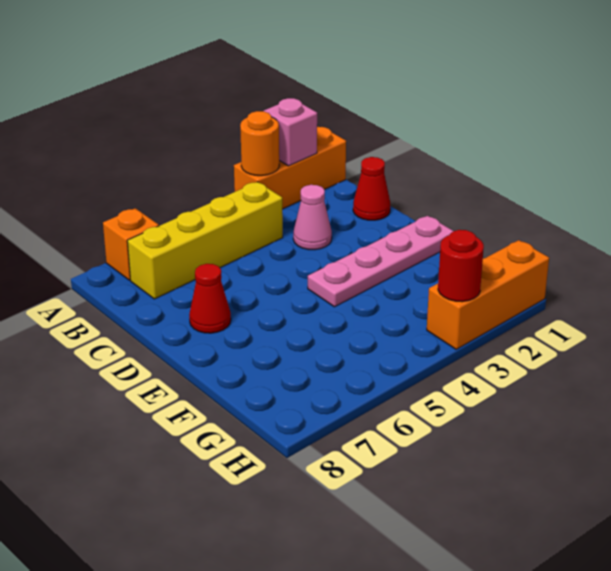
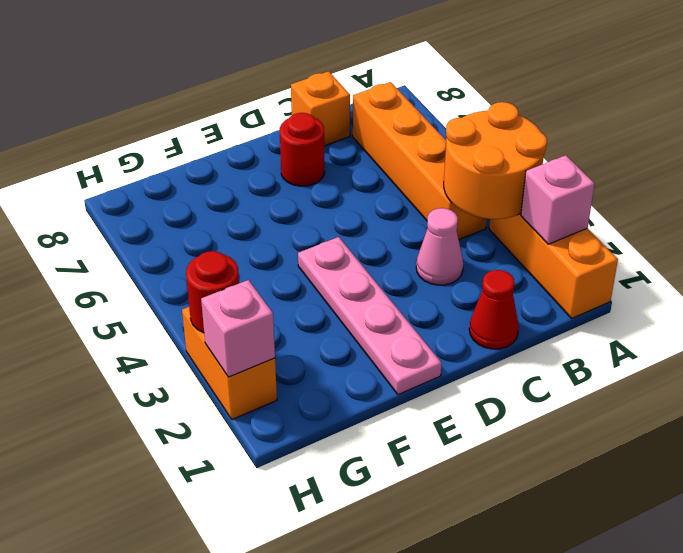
orange 1x1 round brick [240,111,279,176] -> orange 2x2 round brick [444,102,547,219]
orange 1x1 brick [103,208,159,280] -> orange 1x1 brick moved to [291,71,350,146]
yellow 1x4 brick [127,182,283,299] -> orange 1x4 brick [353,82,487,239]
red 1x1 cone [189,264,231,333] -> red 1x1 round brick [280,113,325,186]
orange 1x3 brick [427,240,549,349] -> orange 1x2 brick [182,307,277,419]
none -> pink 1x1 brick [201,280,275,377]

